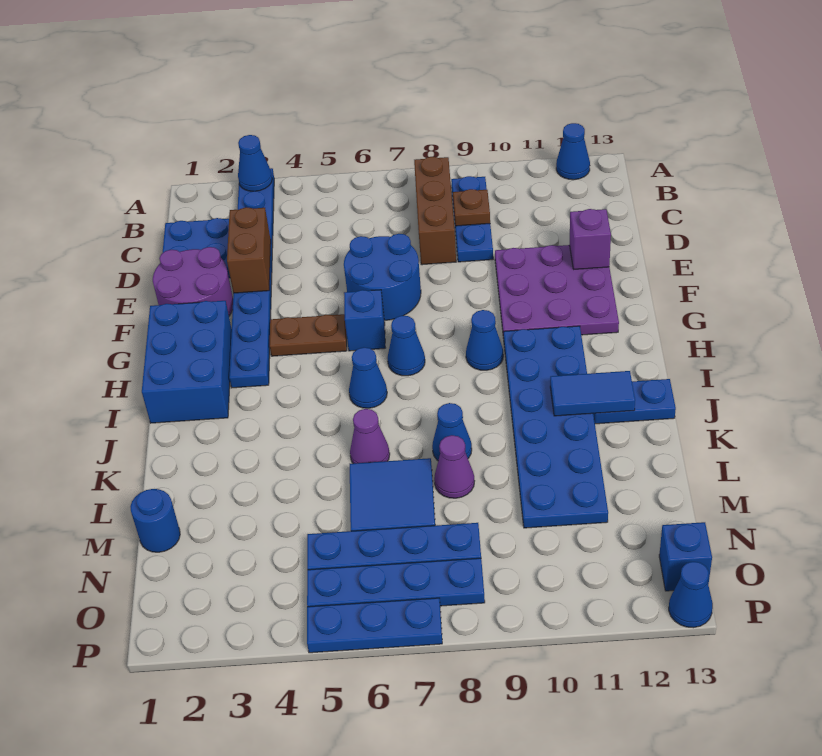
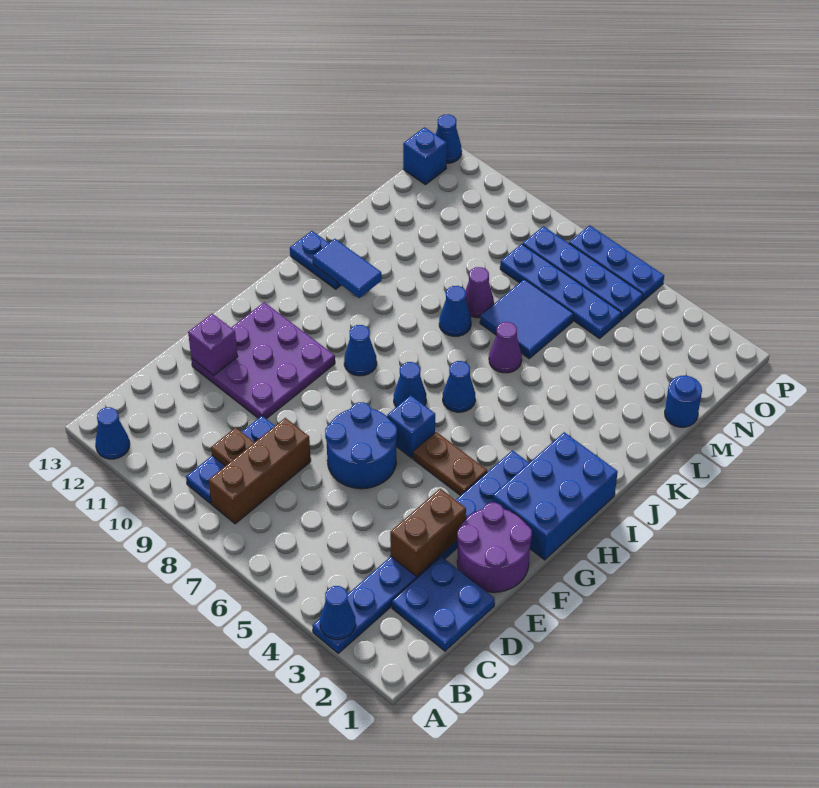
blue 2x6 plate [504,326,608,528] -> none

